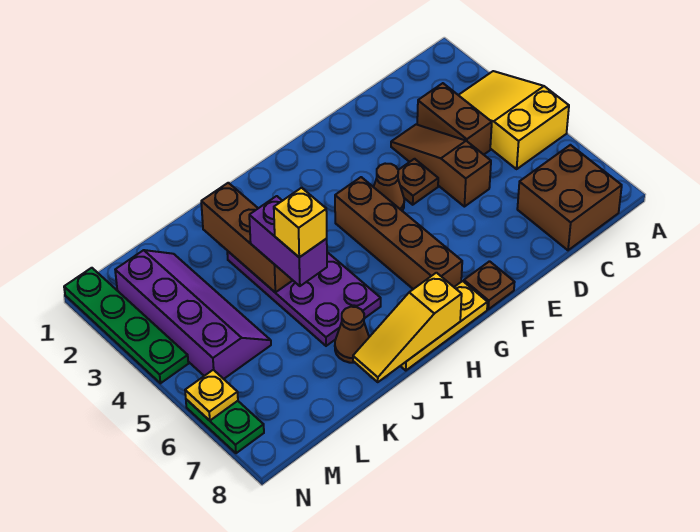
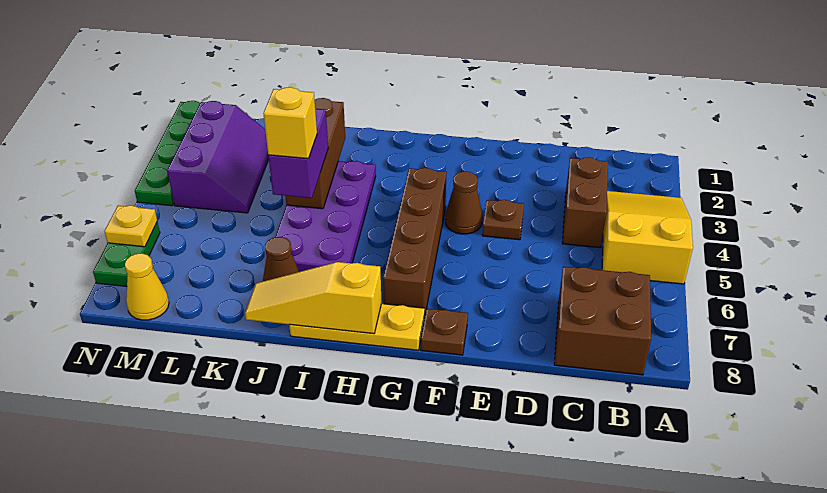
brown 1x3 slope [391,124,491,207] -> none
purple 2x4 slope [115,250,271,379] -> purple 2x3 slope [167,101,269,213]
none -> yellow 1x1 cone [125,253,169,320]

